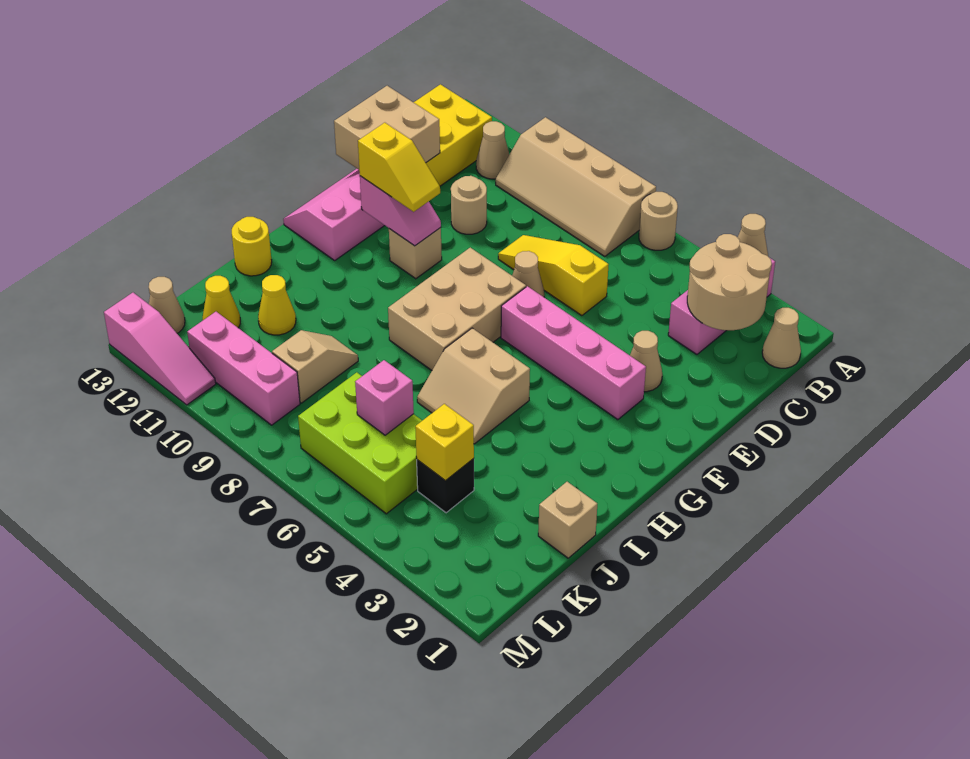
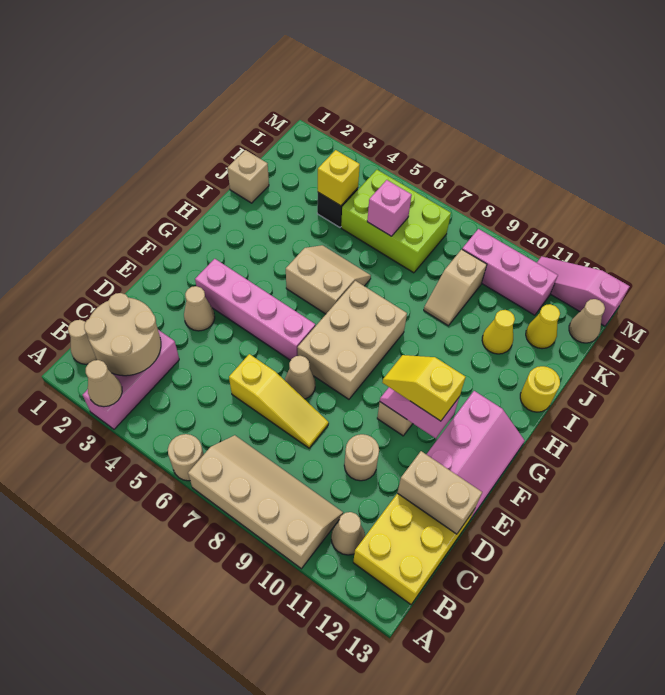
tan 2x2 brick [334,86,440,170] -> tan 1x2 brick [397,451,482,534]

